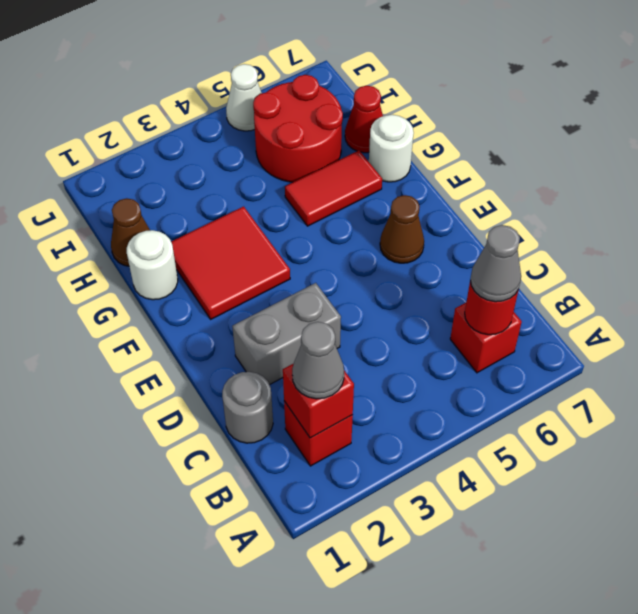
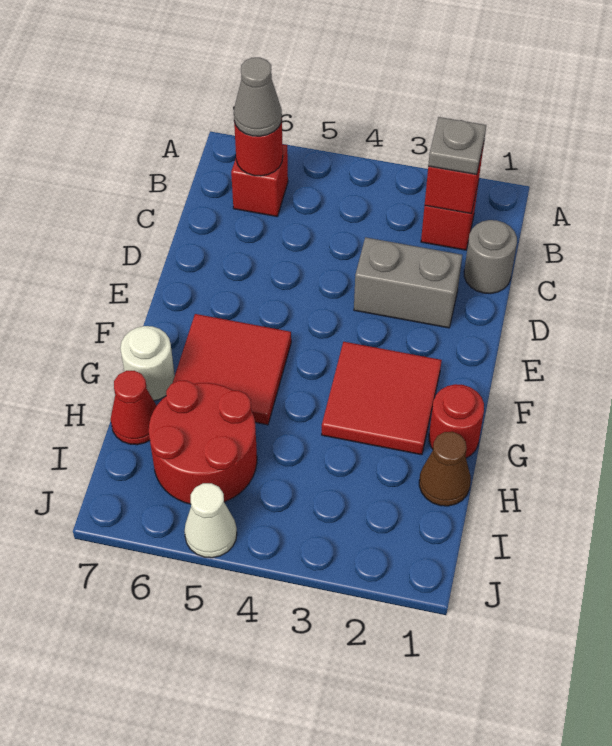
grey 1x1 cone [292,322,344,399] -> grey 1x1 plate [428,117,486,175]
brown 1x1 cone [380,195,424,263] -> none
white 1x1 round brick [127,230,178,300] -> red 1x1 round brick [429,384,484,458]
red 1x2 tile [285,151,382,226] -> red 2x2 tile [173,314,291,425]

